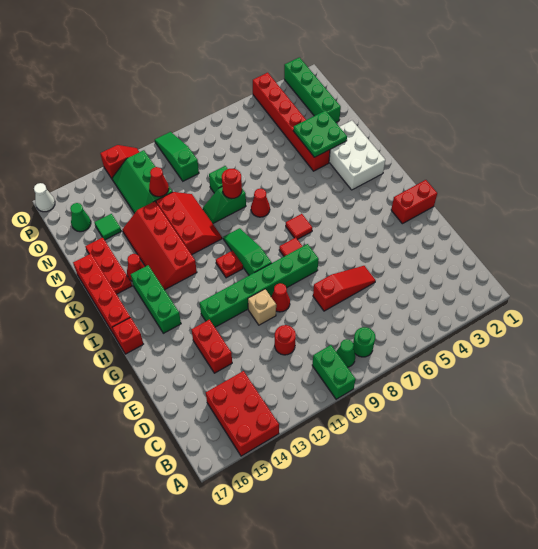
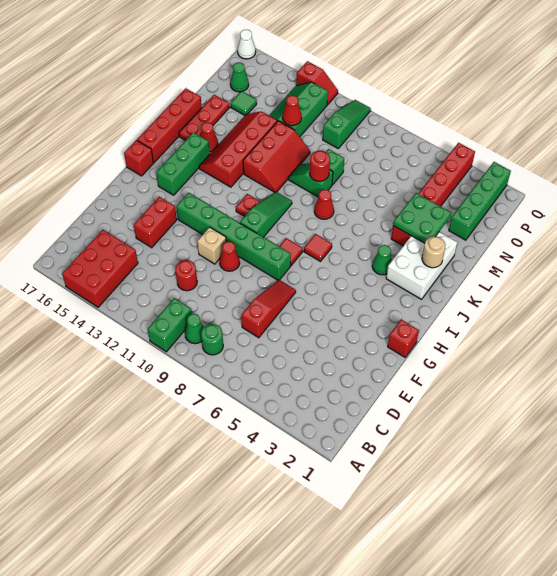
red 1x3 slope [313,266,376,311] -> red 1x3 slope turned to [241,280,296,338]
red 1x2 brick [391,180,437,224] -> red 1x1 brick [388,319,419,357]
none -> green 1x1 cone [372,245,392,275]
none -> tan 1x1 round brick [422,236,446,268]

